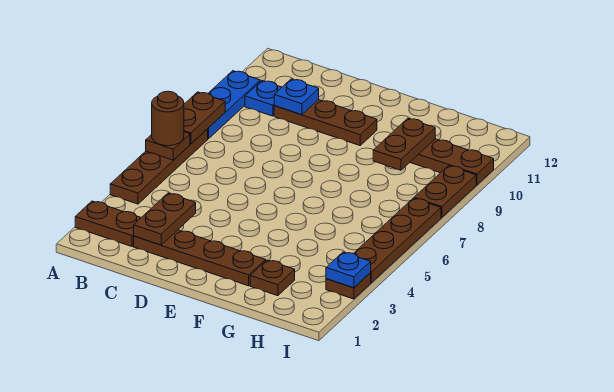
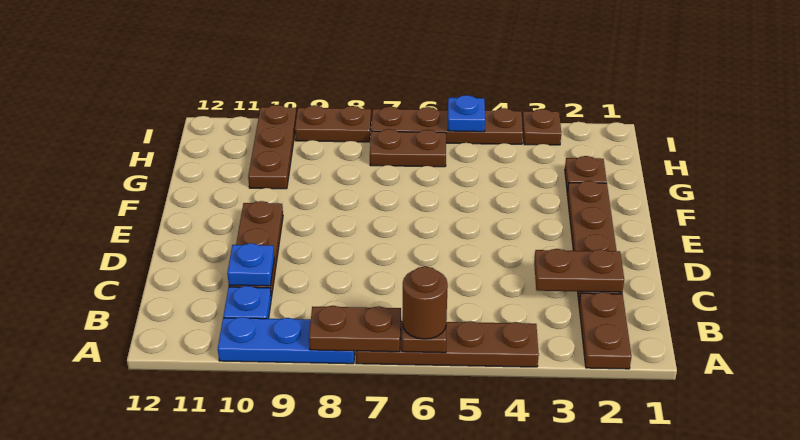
brown 1x2 plate [373,118,435,170] -> brown 1x2 plate moved to [370,129,446,167]
blue 1x1 plate [326,252,371,288] -> blue 1x1 plate moved to [448,95,485,132]

